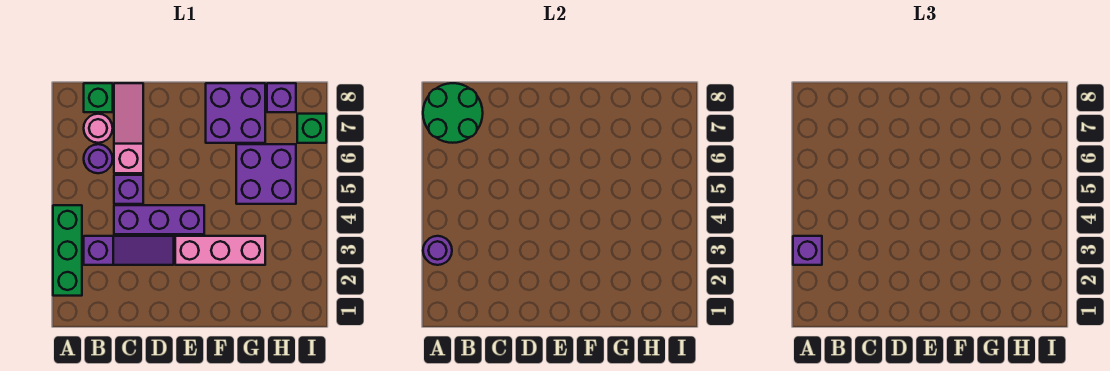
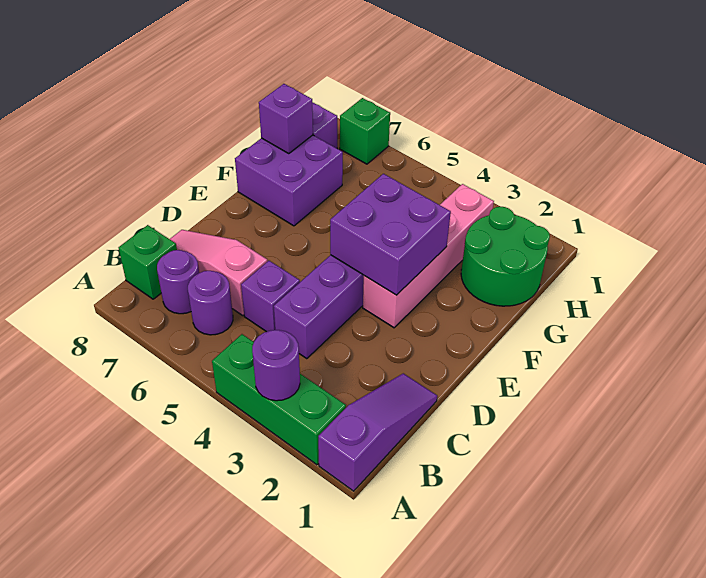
purple 1x1 brick [793,236,822,265] -> purple 1x1 brick moved to [259,84,313,154]
green 2x2 round brick [423,83,483,143] -> green 2x2 round brick moved to [461,207,550,306]
purple 1x3 slope [84,236,174,265] -> purple 1x3 slope moved to [318,373,437,491]
pink 1x1 round brick [84,114,113,143] -> purple 1x1 round brick [157,250,199,314]
pink 1x3 brick [175,236,265,265] -> pink 1x4 brick [363,184,494,328]
purple 2x2 brick [236,144,296,204] -> purple 2x2 brick moved to [330,174,451,295]

